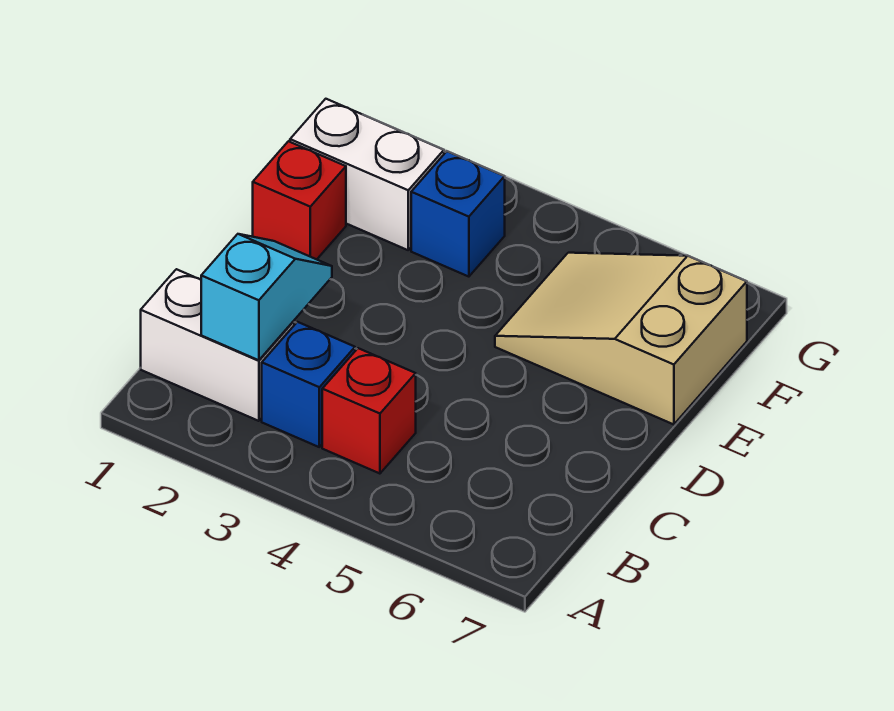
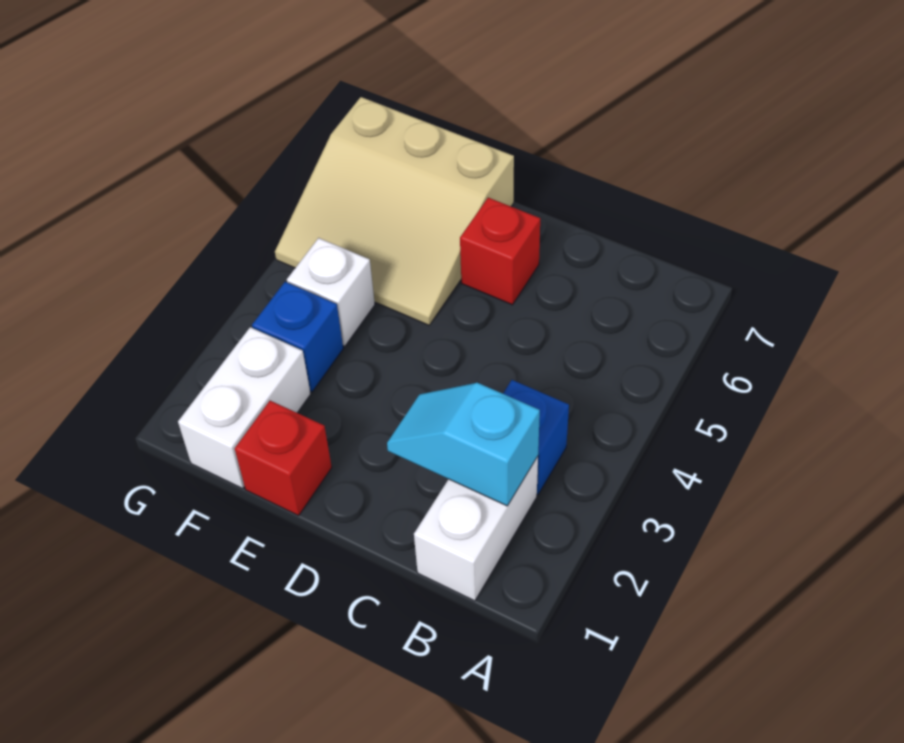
red 1x1 brick [322,348,416,474] -> red 1x1 brick moved to [460,198,540,305]
tan 2x3 slope [495,253,747,425] -> tan 3x3 slope [275,97,514,325]
none -> white 1x1 brick [287,238,375,346]

